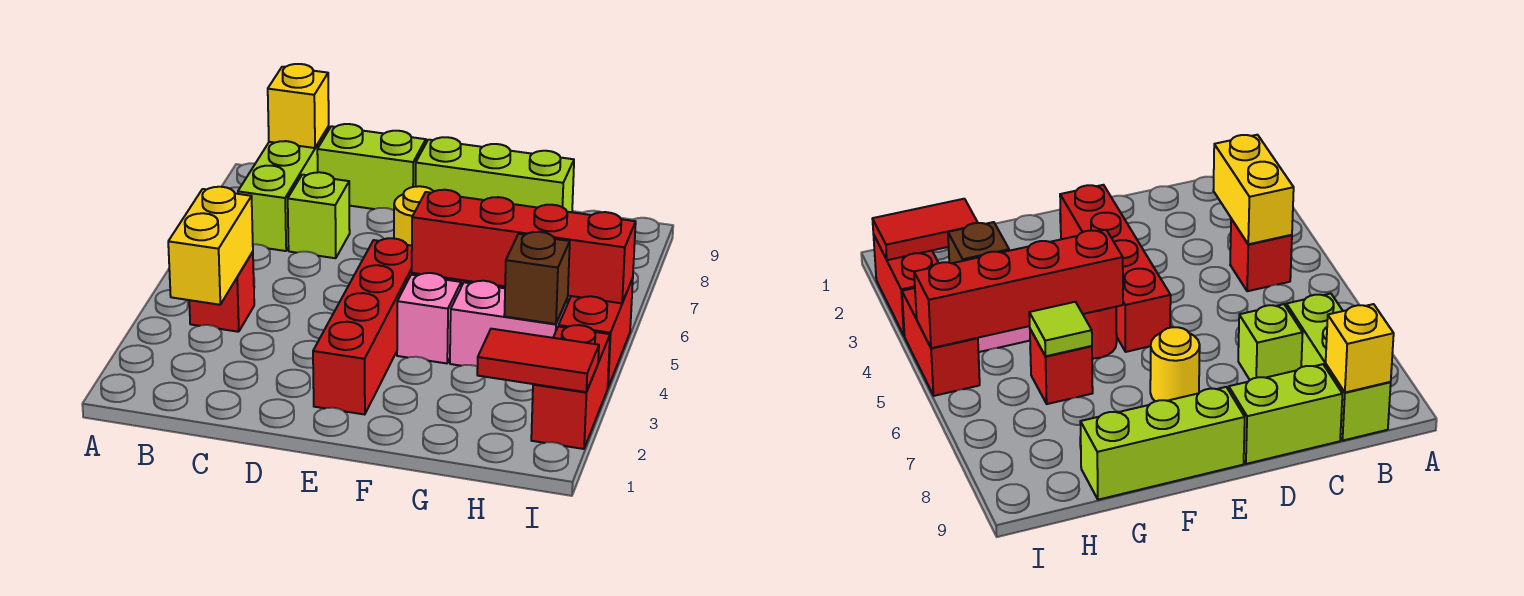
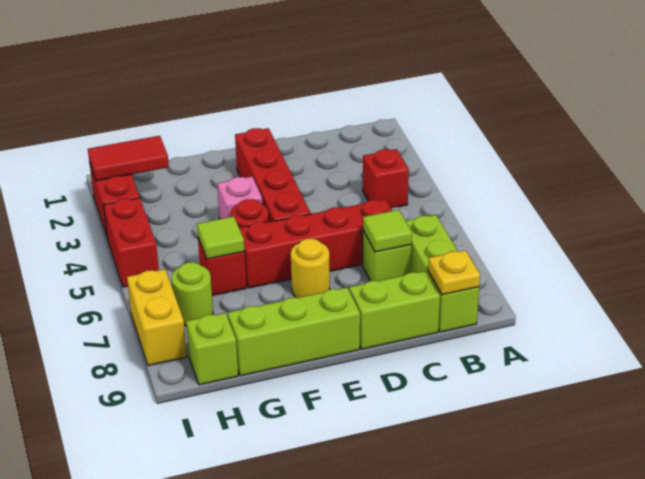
yellow 1x2 brick [168,187,253,305] -> yellow 1x2 brick moved to [127,269,187,366]
yellow 1x1 brick [268,64,329,148] -> yellow 1x1 plate [428,250,480,295]
none -> lime 1x1 tile [363,210,412,252]
red 1x4 brick [412,190,636,303] -> red 1x4 brick moved to [239,199,392,288]
pink 1x2 brick [450,281,568,367] -> none
brown 1x1 brick [504,232,570,324] -> none
none -> lime 1x1 round brick [171,262,213,326]
none -> lime 1x1 brick [186,313,238,385]

